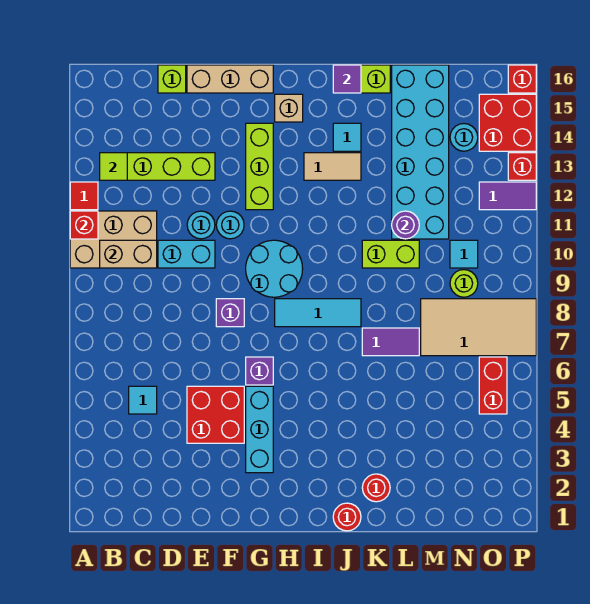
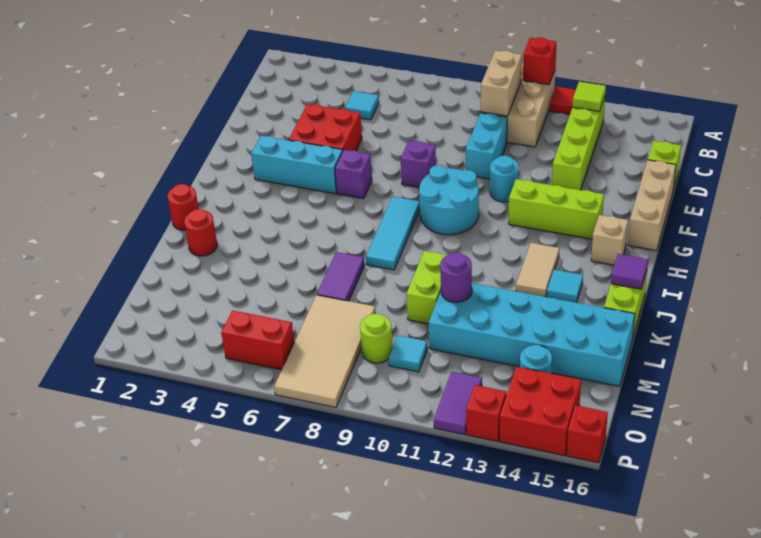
cyan 1x1 round brick [187,211,215,239] -> none

